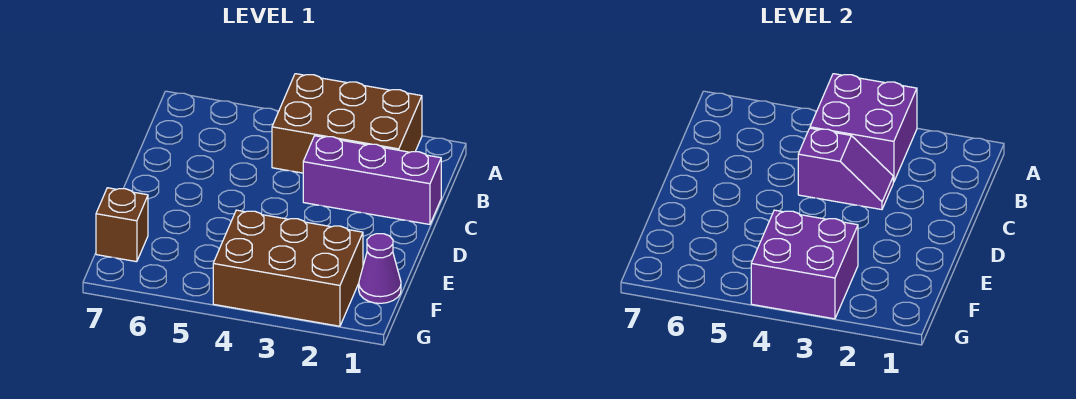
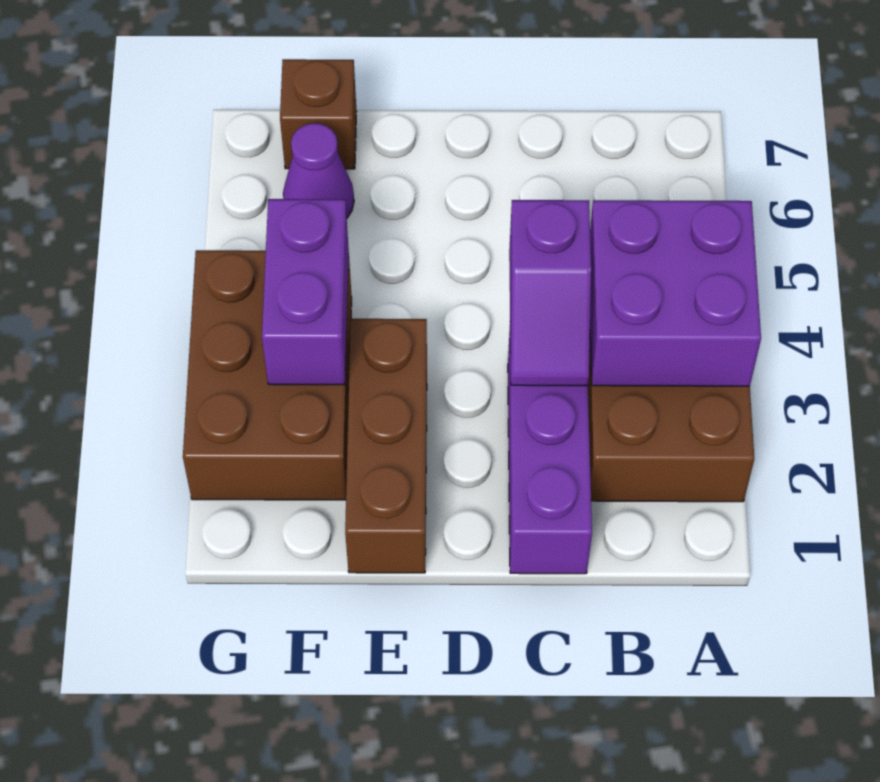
none -> brown 1x3 brick [345,319,427,573]
purple 1x1 cone [359,234,401,303] -> purple 1x1 cone moved to [283,123,354,218]
purple 2x2 brick [751,210,858,319] -> purple 1x2 brick [262,199,349,385]

